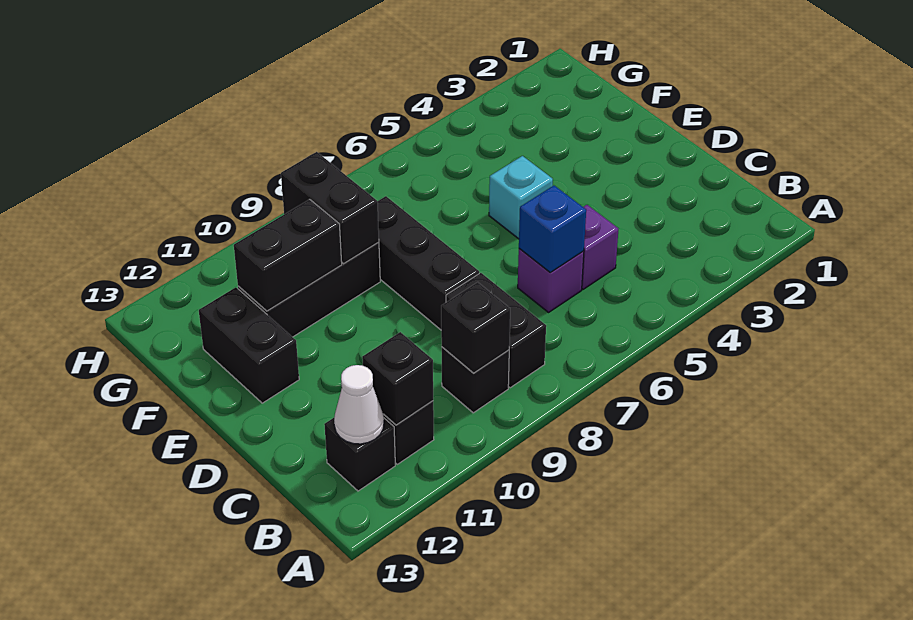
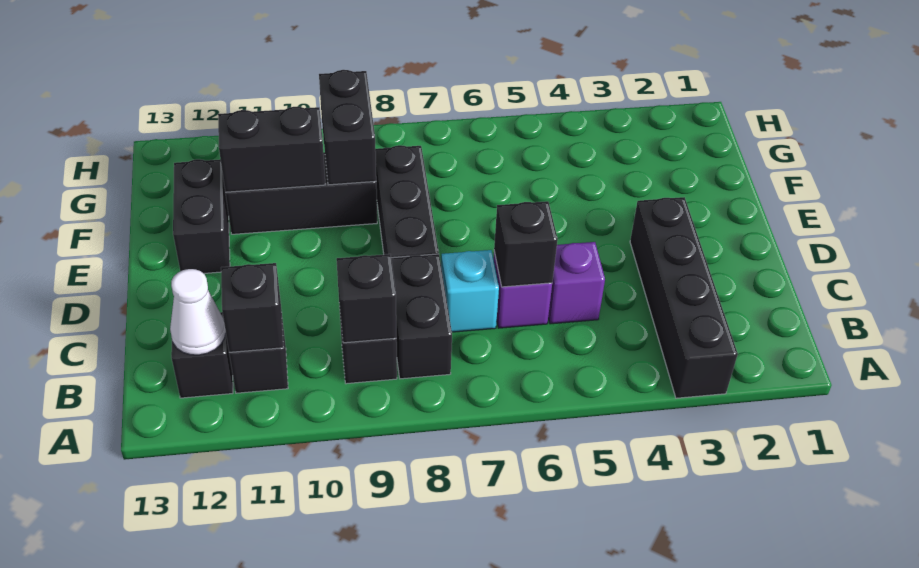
none -> black 1x4 brick [630,197,738,398]
blue 1x1 brick [519,186,586,273] -> black 1x1 brick [494,201,558,287]
cyan 1x1 brick [489,156,553,239] -> cyan 1x1 brick moved to [441,250,499,332]

